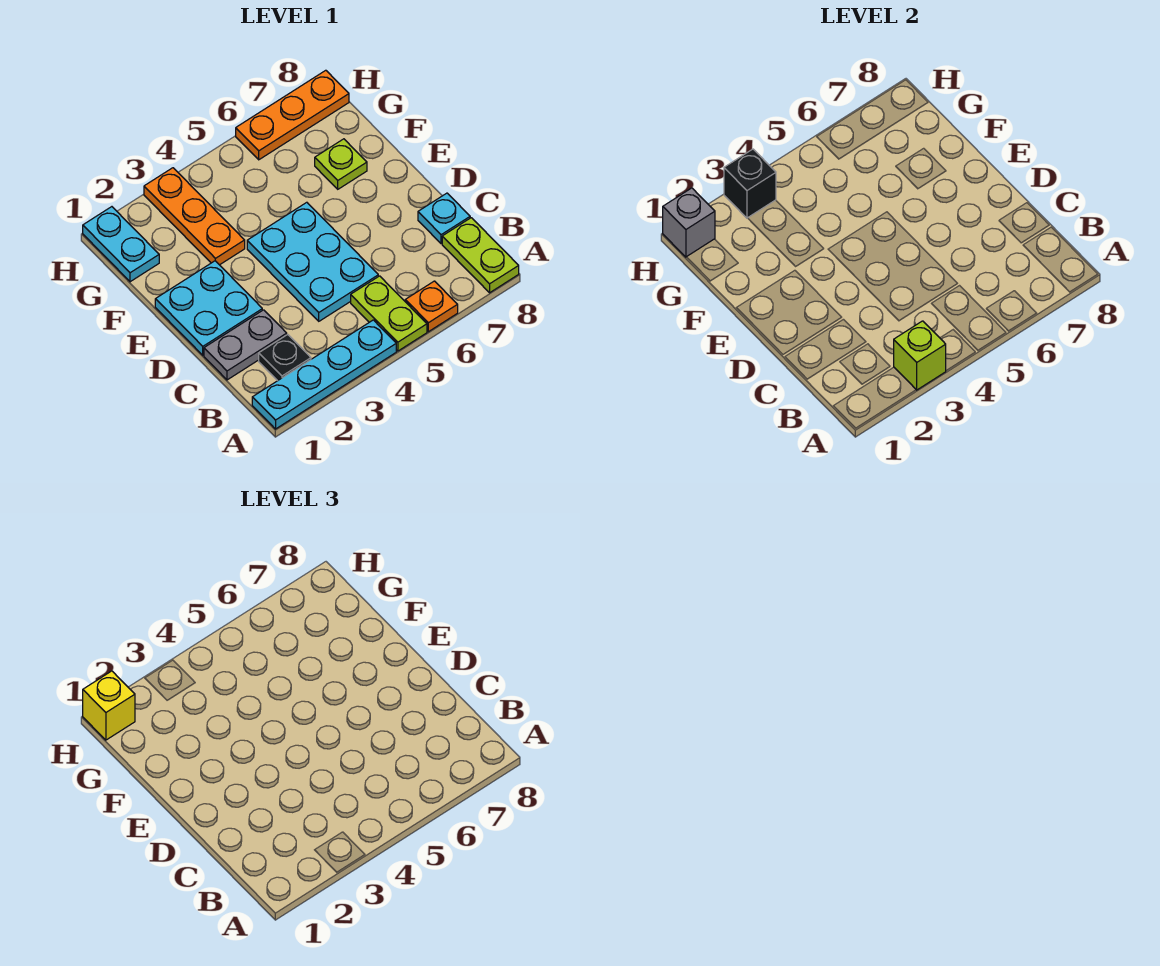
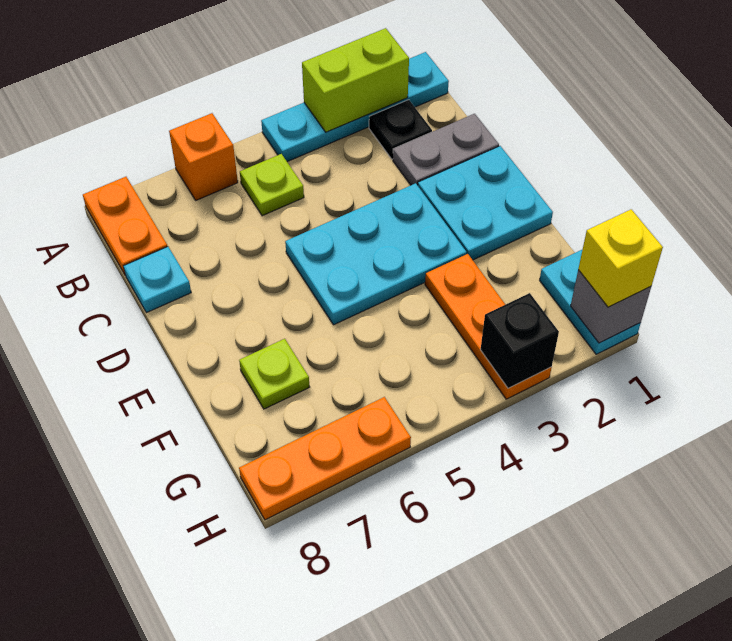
lime 1x1 brick [894,321,946,390] -> lime 1x2 brick [302,28,409,132]
lime 1x2 plate [351,276,427,351] -> lime 1x1 plate [240,154,304,216]
orange 1x1 plate [405,281,458,332] -> orange 1x1 brick [169,113,238,200]
lime 1x2 plate [442,218,519,293] -> orange 1x2 plate [83,177,168,274]
cyan 2x3 plate [247,202,378,321] -> cyan 2x3 plate turned to [285,183,467,325]

